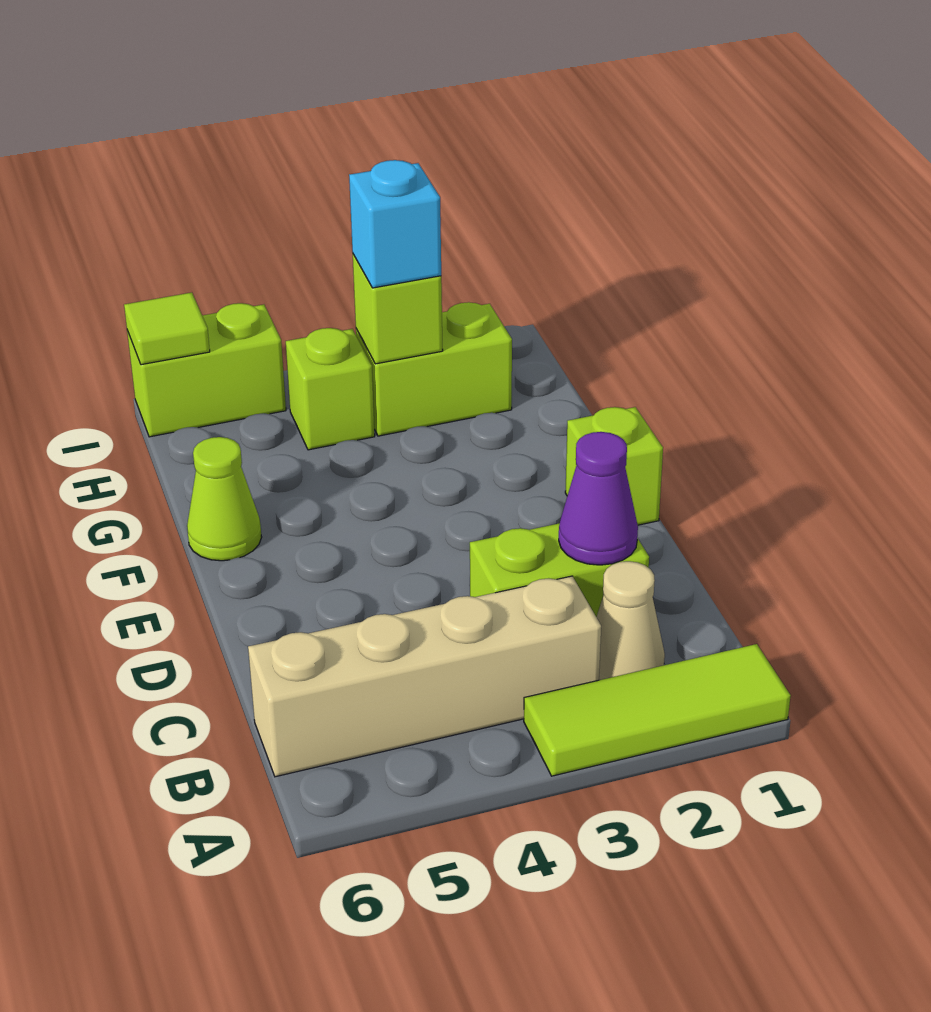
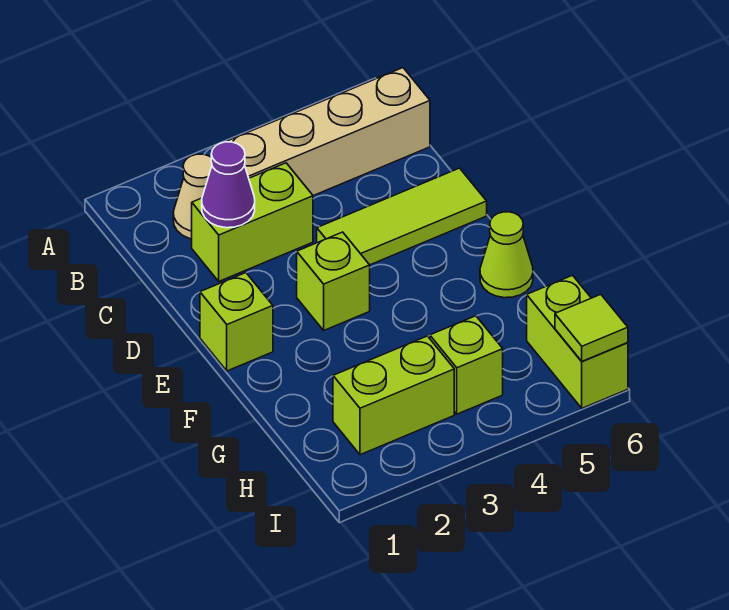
lime 1x3 tile [524,644,791,776] -> lime 1x3 tile moved to [317,168,487,265]
lime 1x1 brick [353,254,443,364] -> lime 1x1 brick moved to [297,232,370,330]
cyan 1x1 brick [349,160,441,288] -> none
lime 1x2 brick [127,303,286,437] -> lime 1x2 brick turned to [527,275,628,408]

